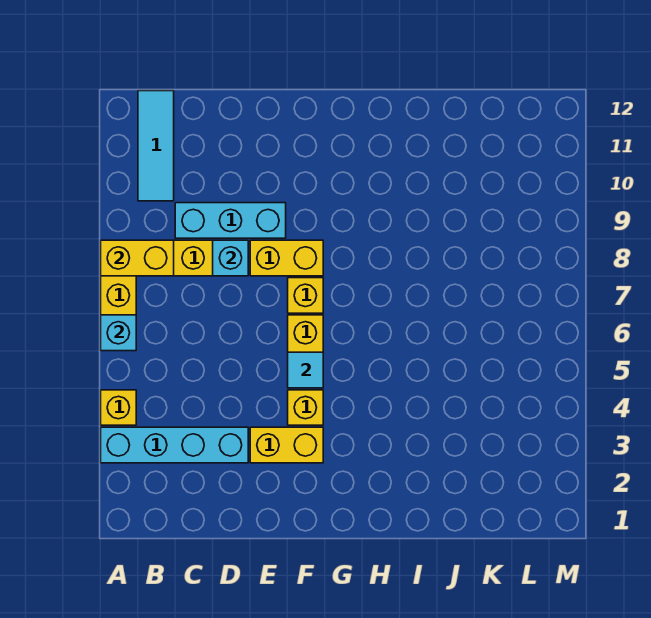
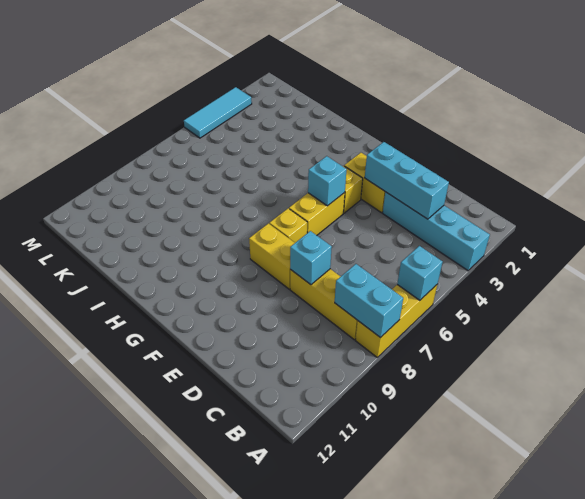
yellow 1x1 brick [101,390,136,425] -> none
yellow 1x2 brick [101,240,174,276] -> cyan 1x2 brick [335,264,403,338]
cyan 1x3 tile [138,91,174,201] -> cyan 1x3 tile moved to [184,87,252,138]
cyan 1x3 brick [175,203,286,238] -> cyan 1x3 brick moved to [365,142,449,219]
cyan 1x1 tile [288,352,323,388] -> cyan 1x1 brick [308,156,347,206]

